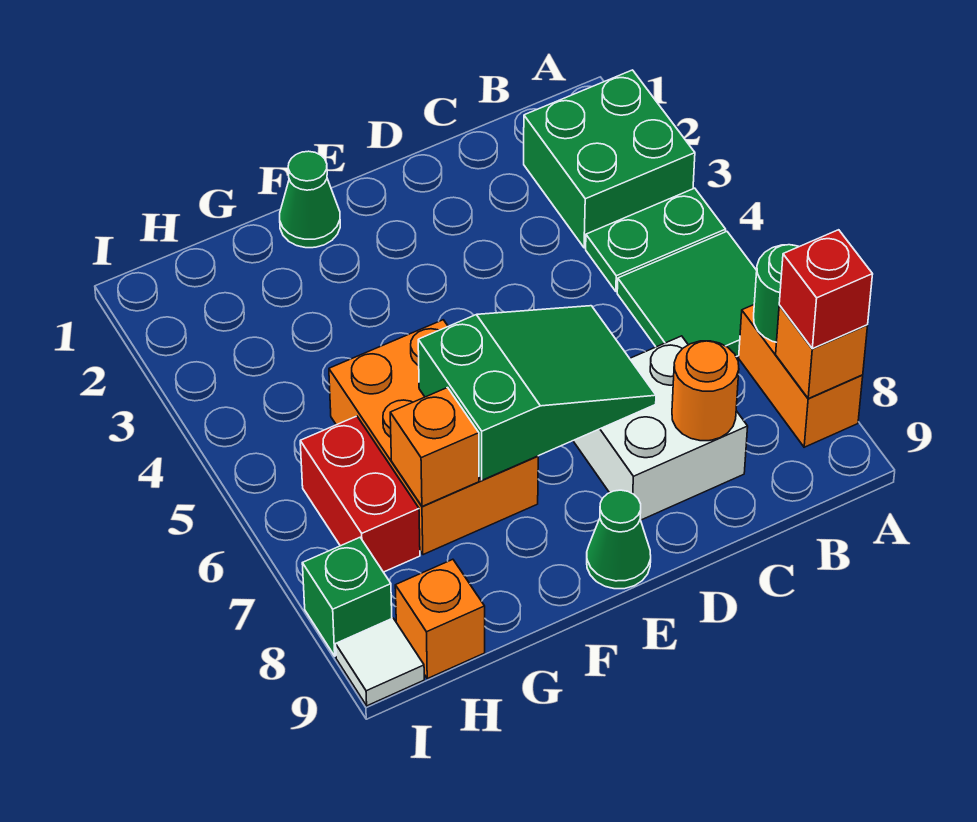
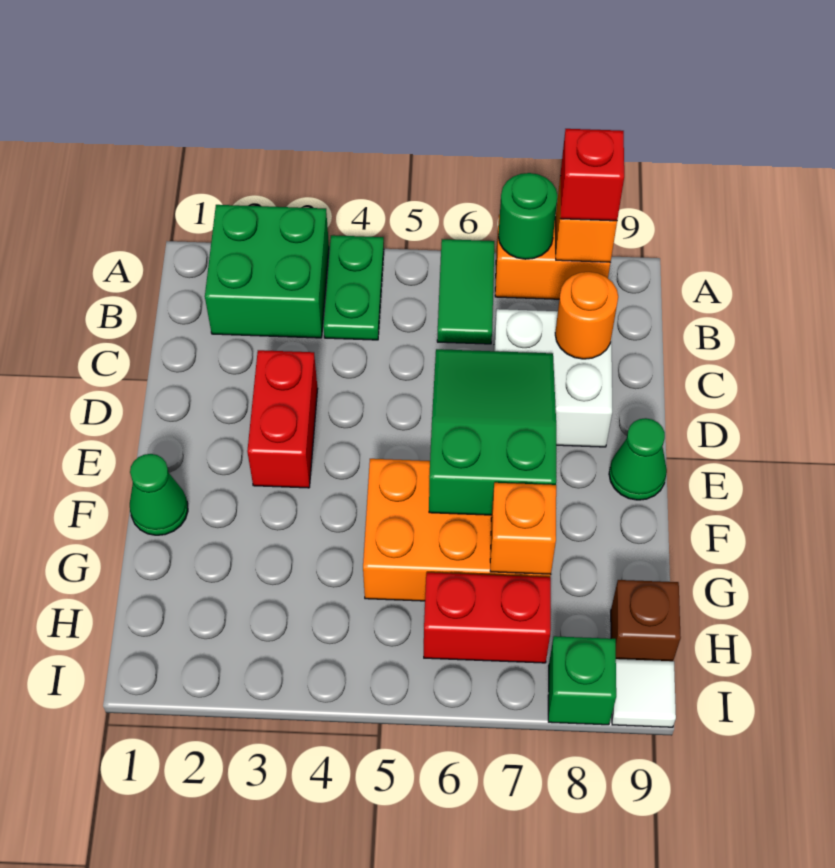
green 2x2 tile [617,232,757,357] -> green 1x2 tile [437,239,494,344]
none -> red 1x2 brick [247,350,318,488]
orange 1x1 brick [395,559,485,679] -> brown 1x1 brick [611,580,681,661]

